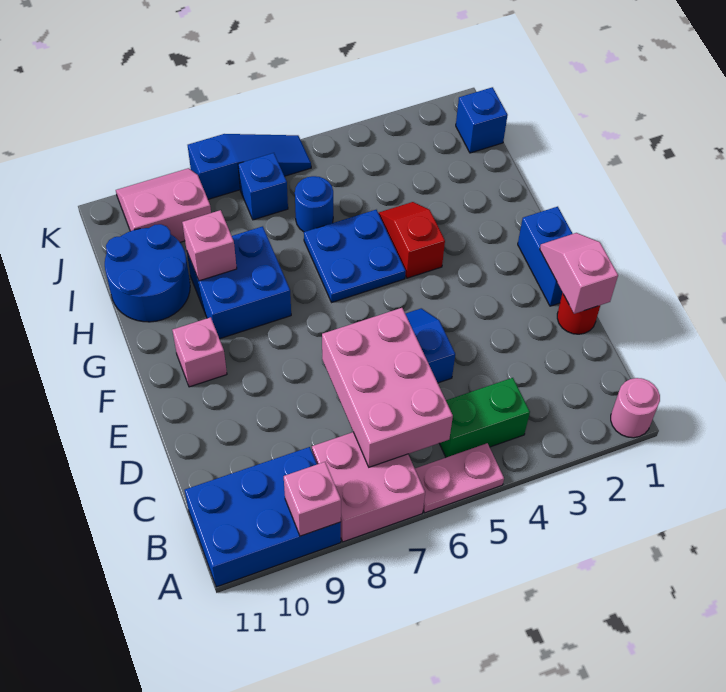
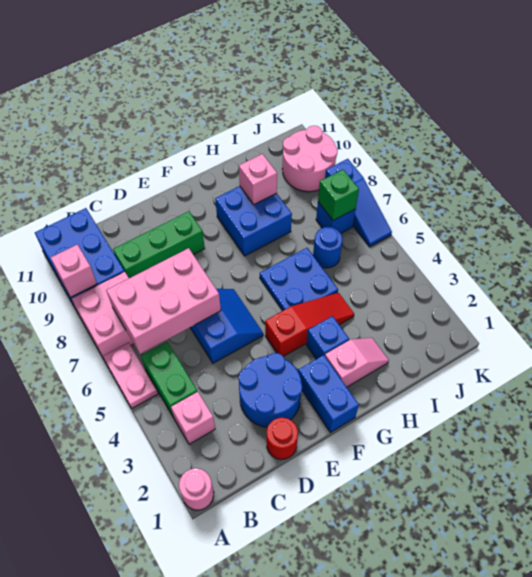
none -> green 1x3 brick [113,211,205,278]
pink 1x2 slope [540,233,618,314] -> pink 1x2 slope moved to [325,338,389,387]
blue 1x2 brick [518,207,573,306] -> blue 1x2 brick turned to [298,355,359,432]
pink 1x1 brick [172,317,227,387] -> pink 1x1 brick moved to [171,392,215,444]
red 1x2 slope [378,202,445,278] -> red 1x3 slope [265,293,354,356]
blue 2x2 round brick [105,224,190,322] -> blue 2x2 round brick moved to [238,353,302,427]
blue 1x1 brick [456,87,508,153] -> blue 1x1 brick moved to [306,316,349,359]
none -> green 1x1 brick [318,170,359,220]
pink 2x2 slope [116,168,211,242] -> pink 2x2 round brick [282,126,338,192]

